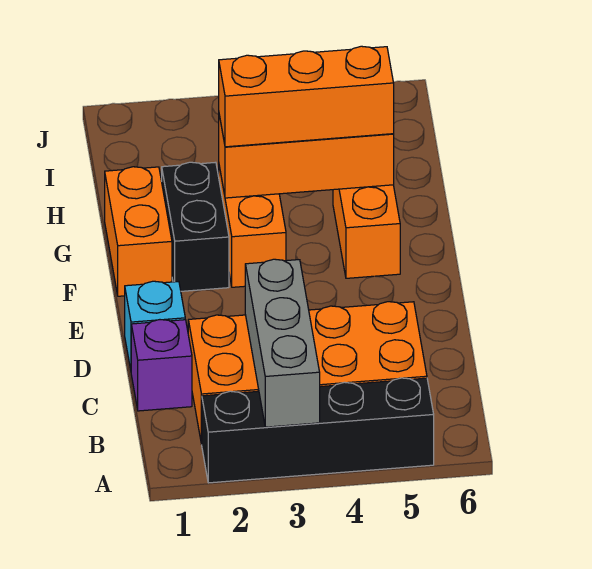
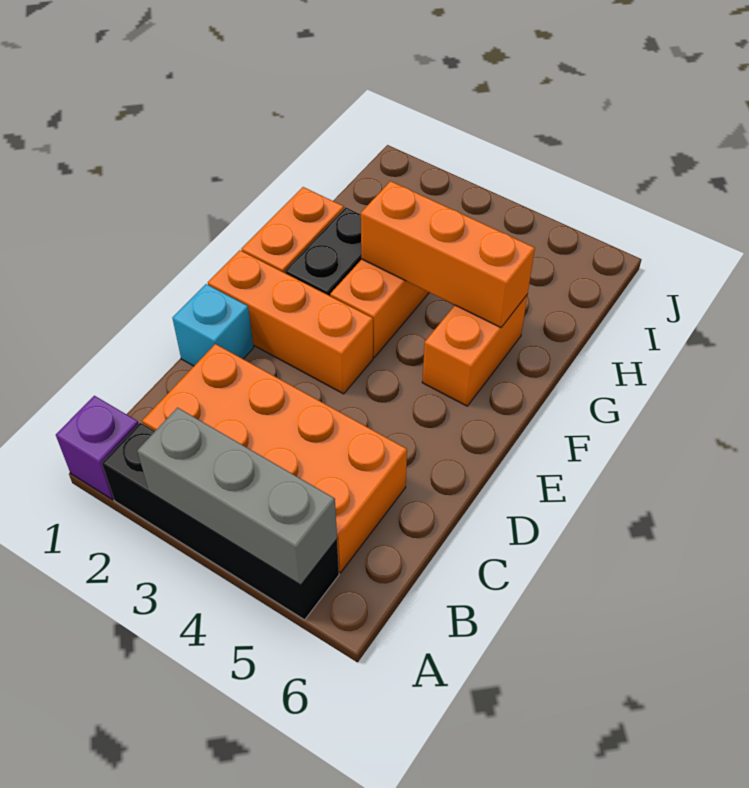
grey 1x3 brick [245,259,320,427] -> grey 1x3 brick turned to [137,408,337,585]
purple 1x1 brick [131,320,192,411] -> purple 1x1 brick moved to [56,396,139,500]
orange 1x3 brick [219,46,394,147] -> orange 1x3 brick moved to [208,250,373,394]

